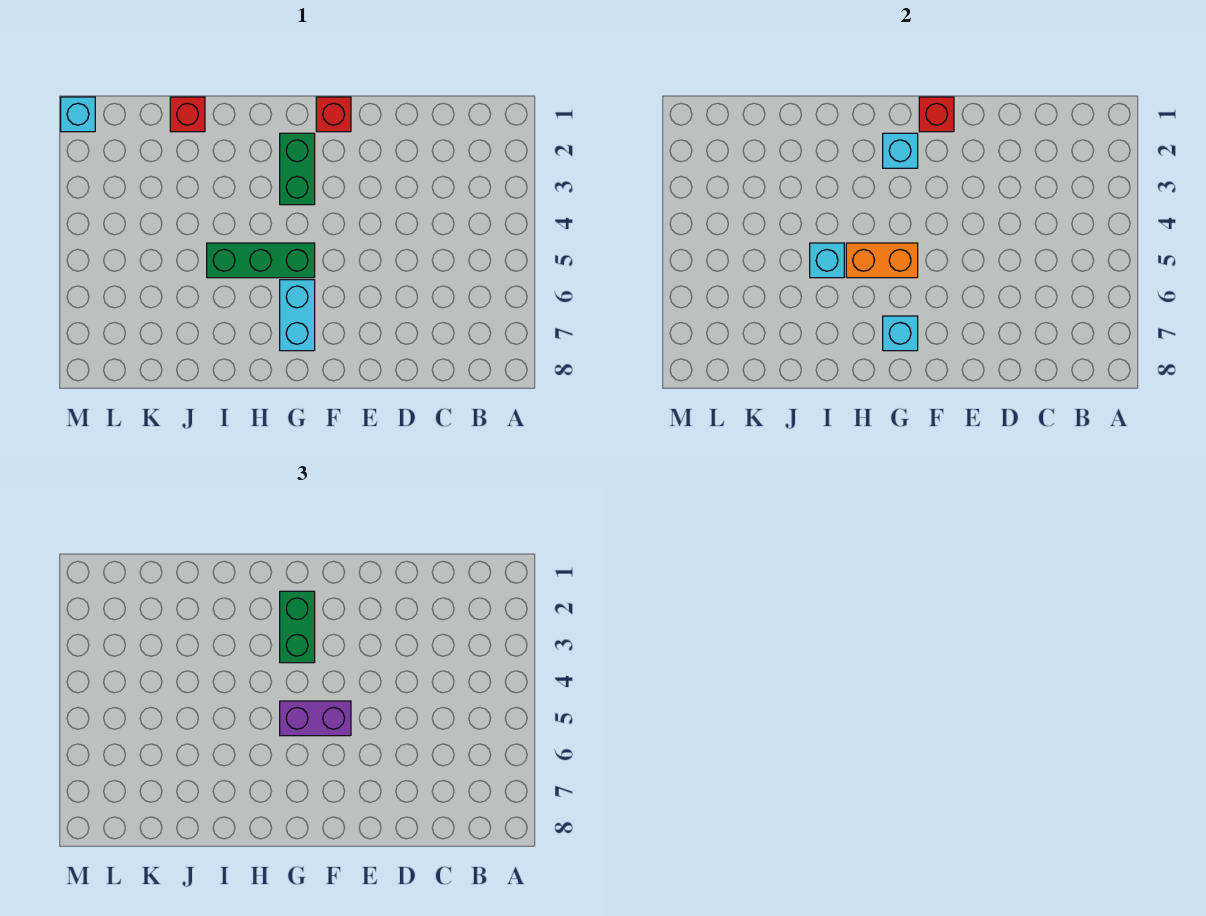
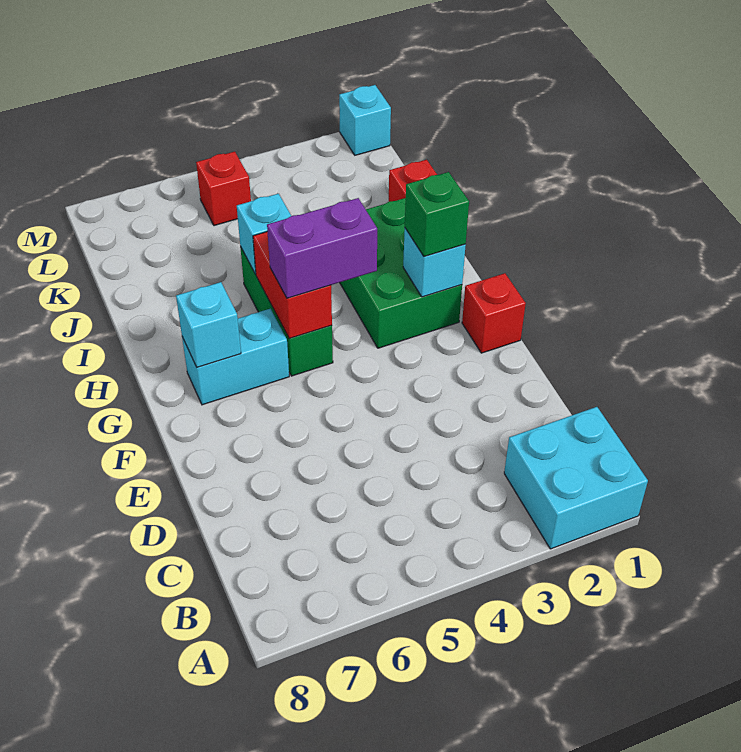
none -> cyan 2x2 brick [504,407,648,549]
red 1x1 brick [919,97,954,132] -> red 1x1 brick moved to [196,152,251,226]
purple 1x2 brick [280,701,351,736] -> purple 1x2 brick turned to [267,198,377,298]
green 1x2 brick [280,133,315,205] -> green 2x3 brick [340,198,462,348]
green 1x2 brick [280,591,315,663] -> green 1x1 brick [405,172,469,257]
orange 1x2 brick [846,243,918,278] -> red 1x2 brick [253,232,332,339]

